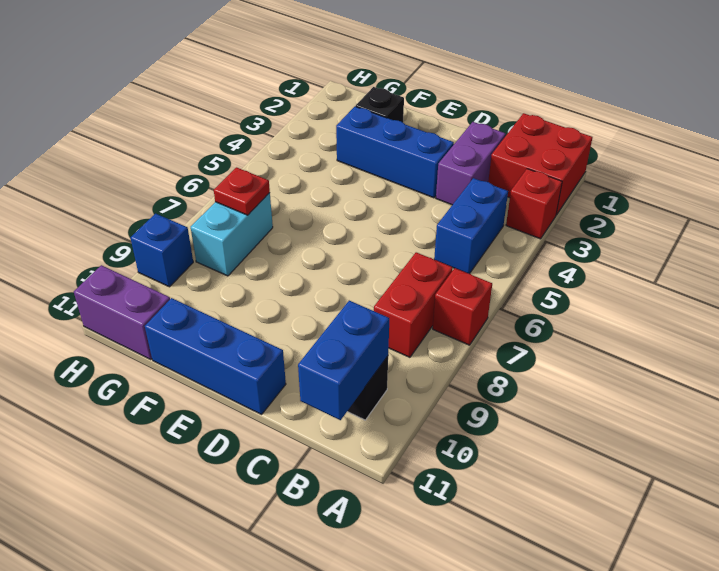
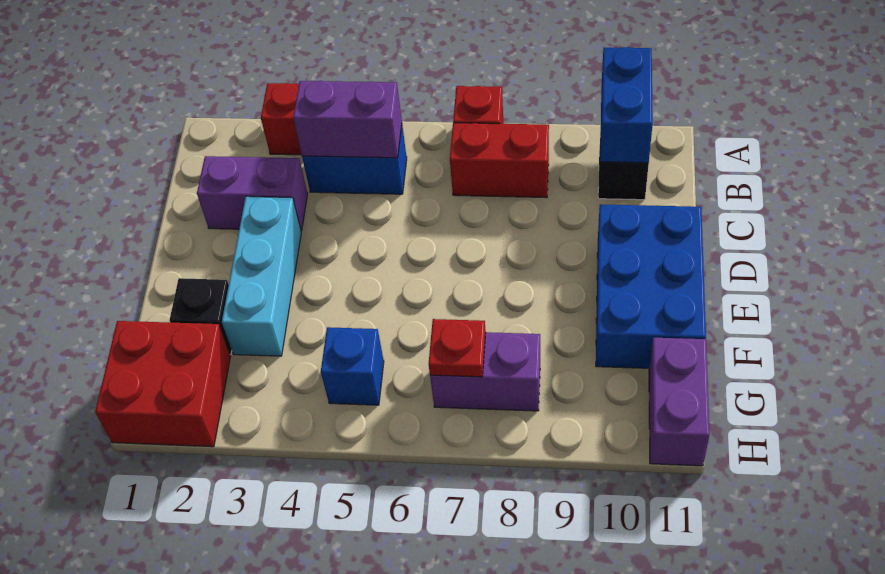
red 2x2 brick [488,113,592,215] -> red 2x2 brick moved to [95,321,230,447]
none -> purple 1x2 brick [293,81,402,158]
blue 1x2 brick [298,301,389,420] -> blue 1x2 brick turned to [600,47,653,163]
blue 1x3 brick [336,106,454,198] -> cyan 1x3 brick [222,196,301,356]
blue 1x3 brick [145,298,286,414] -> blue 2x3 brick [596,204,706,368]
cyan 1x2 brick [191,193,273,276] -> purple 1x2 brick [430,332,540,411]
blue 1x1 brick [131,214,193,287] -> blue 1x1 brick moved to [321,327,384,405]

